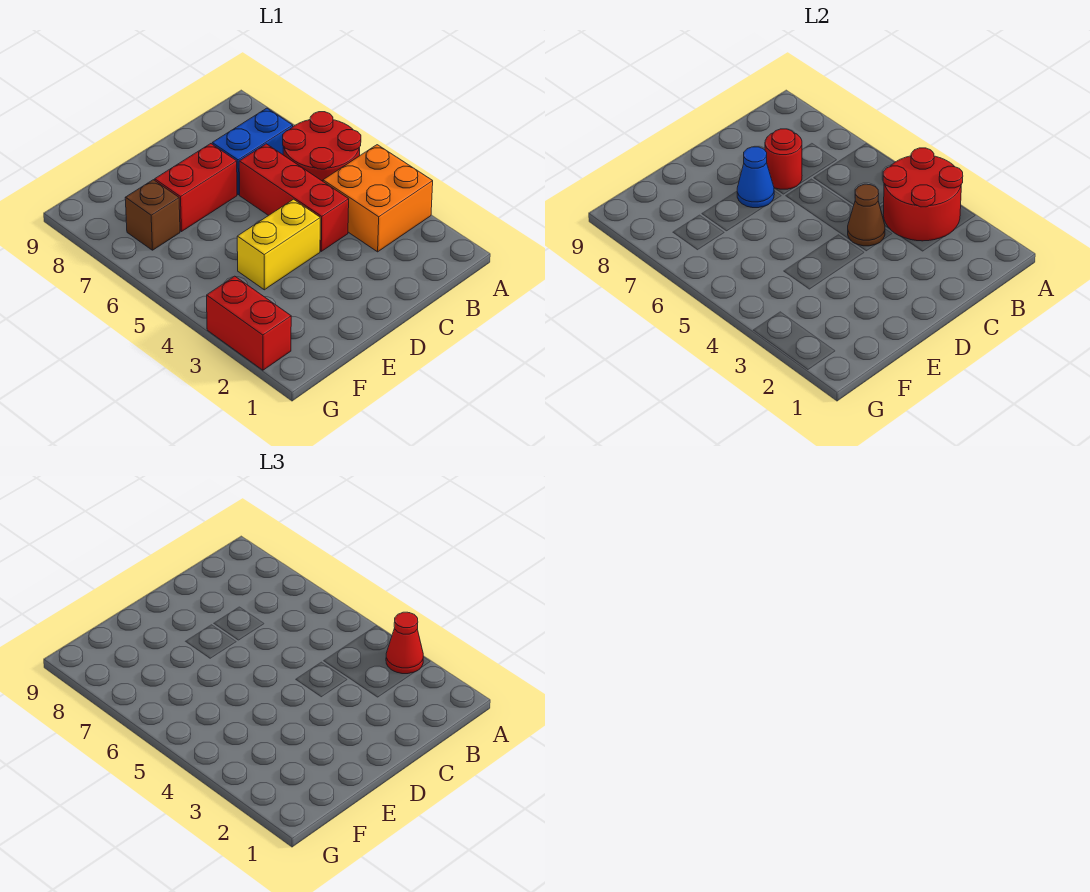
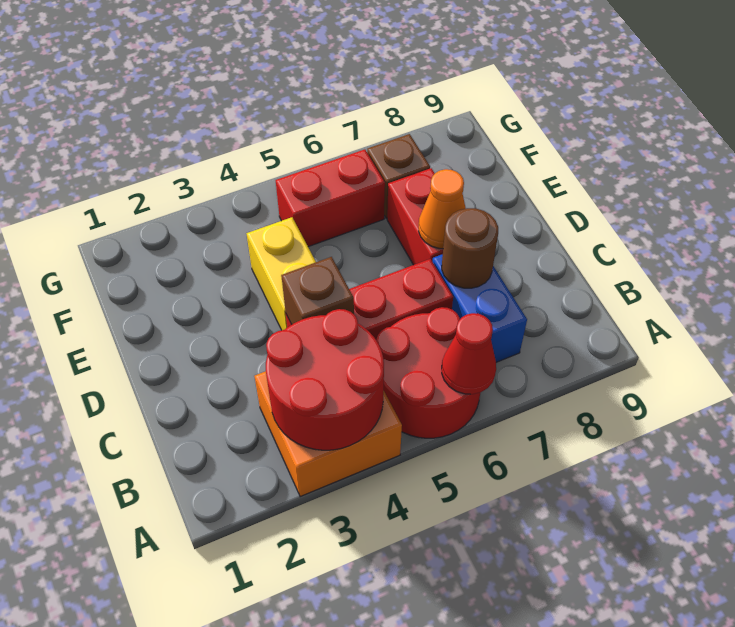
red 1x1 cone [386,612,423,674] -> red 1x1 cone moved to [442,313,496,394]
brown 1x1 cone [848,184,885,246] -> brown 1x1 brick [281,257,354,325]
red 1x1 round brick [765,129,802,189] -> brown 1x1 round brick [442,208,498,288]
blue 1x1 cone [737,147,774,208] -> orange 1x1 cone [419,169,466,249]
red 1x2 brick [207,276,291,370] -> red 1x2 brick moved to [276,149,385,247]

